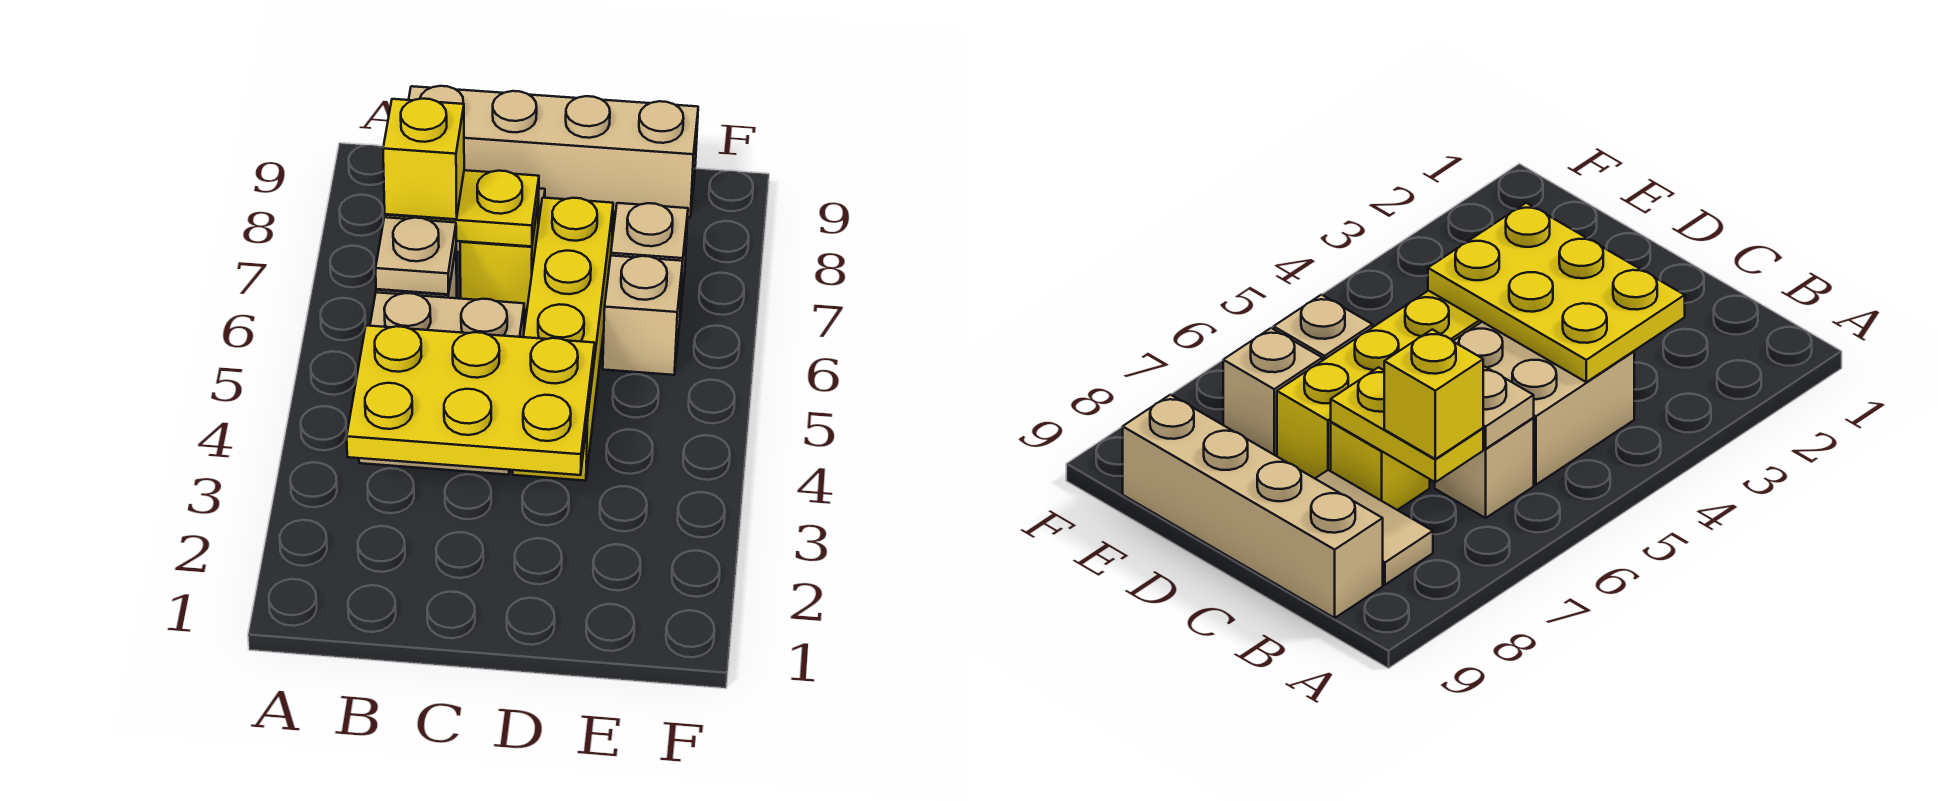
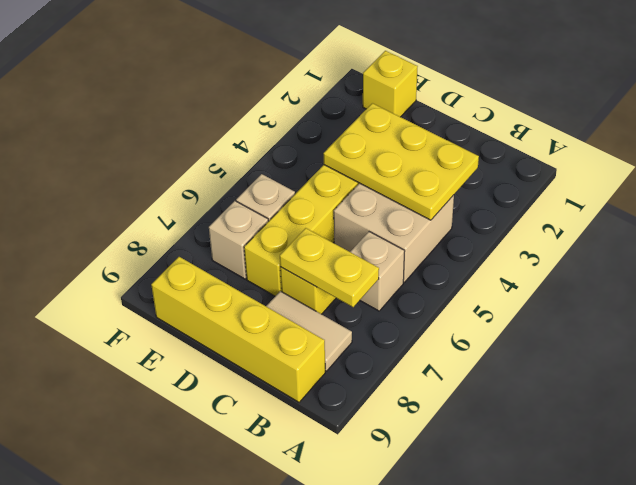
tan 1x1 plate [376,217,456,294] -> none
yellow 1x1 brick [383,99,464,219] -> yellow 1x1 brick moved to [363,51,418,117]
tan 1x4 brick [409,86,698,217] -> yellow 1x4 brick [151,257,325,402]

